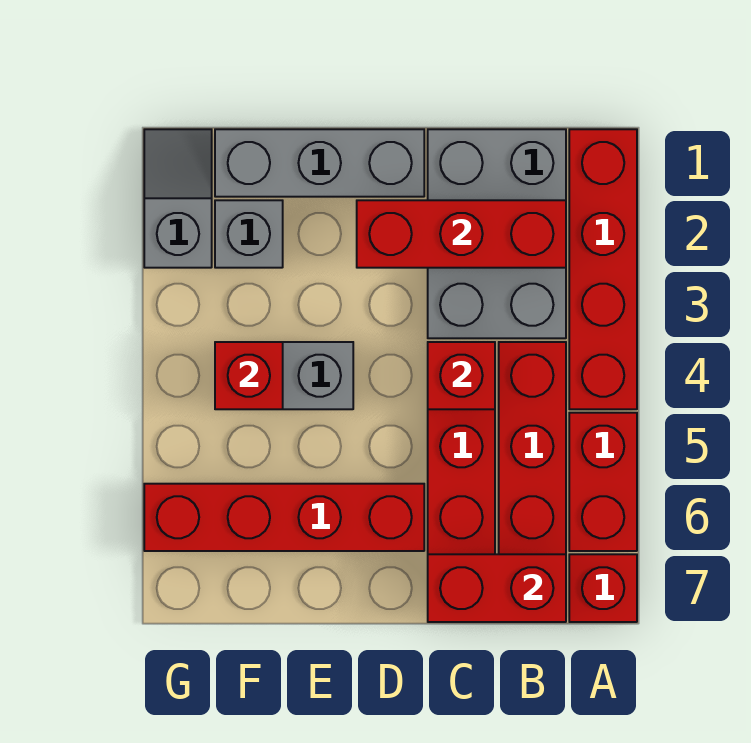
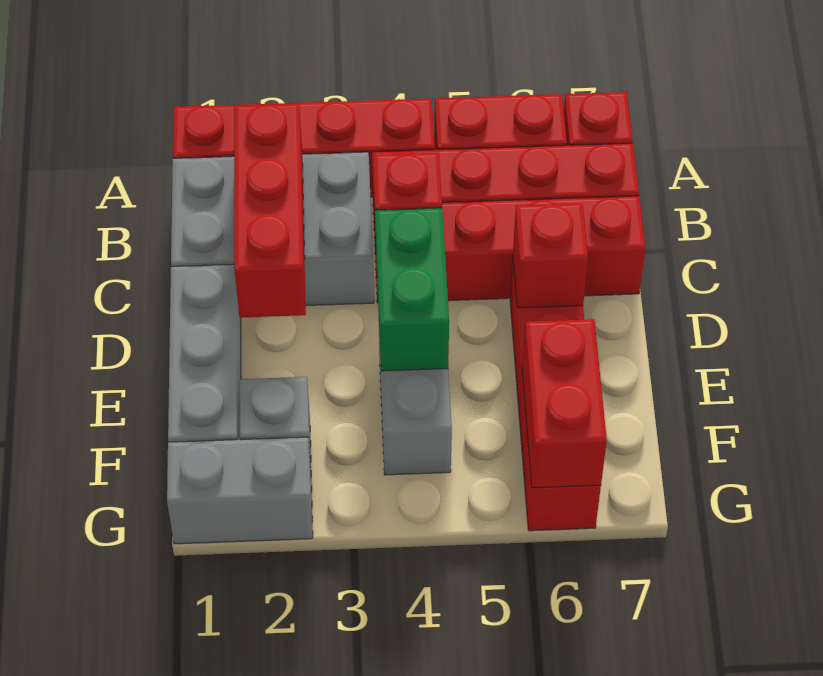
red 1x2 brick [428,554,566,622] -> red 1x2 brick moved to [522,319,607,488]
none -> green 1x2 brick [375,208,449,371]
red 1x1 brick [215,342,283,409] -> red 1x1 brick moved to [513,203,588,308]
grey 1x2 slope [144,129,212,268] -> grey 1x2 brick [167,437,313,544]

